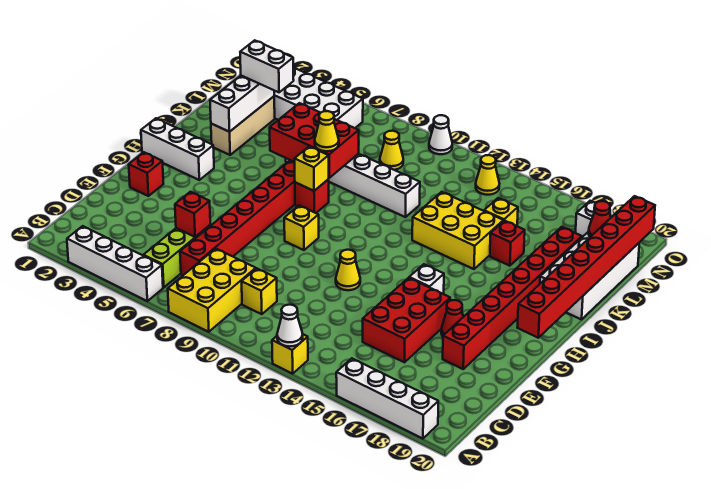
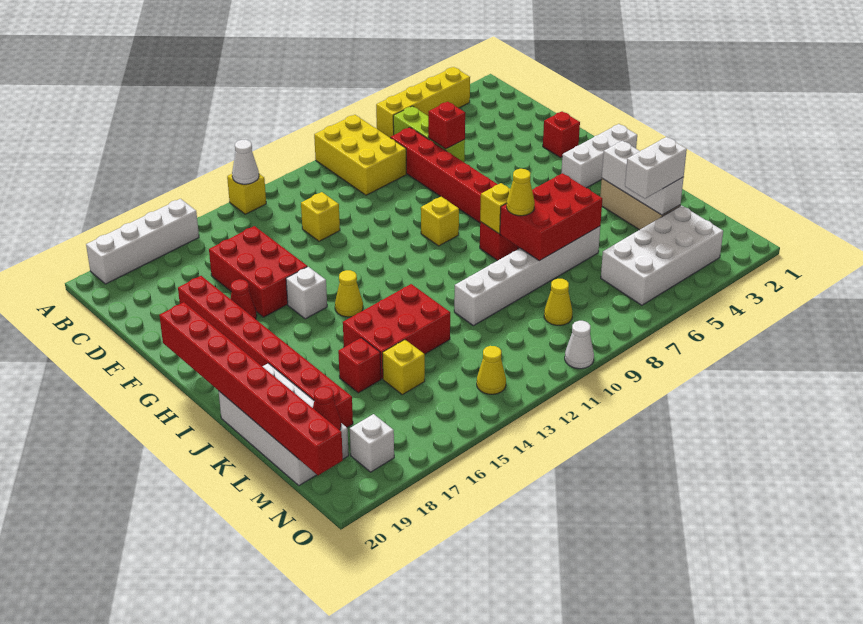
white 1x4 brick [67,226,163,301] -> yellow 1x4 brick [376,67,470,137]
yellow 1x1 brick [242,268,277,314] -> yellow 1x1 brick moved to [301,192,340,241]
yellow 1x1 cone [336,250,360,290] -> yellow 1x1 cone moved to [335,270,363,317]
yellow 2x3 brick [412,192,503,269] -> red 2x3 brick [343,284,450,379]

